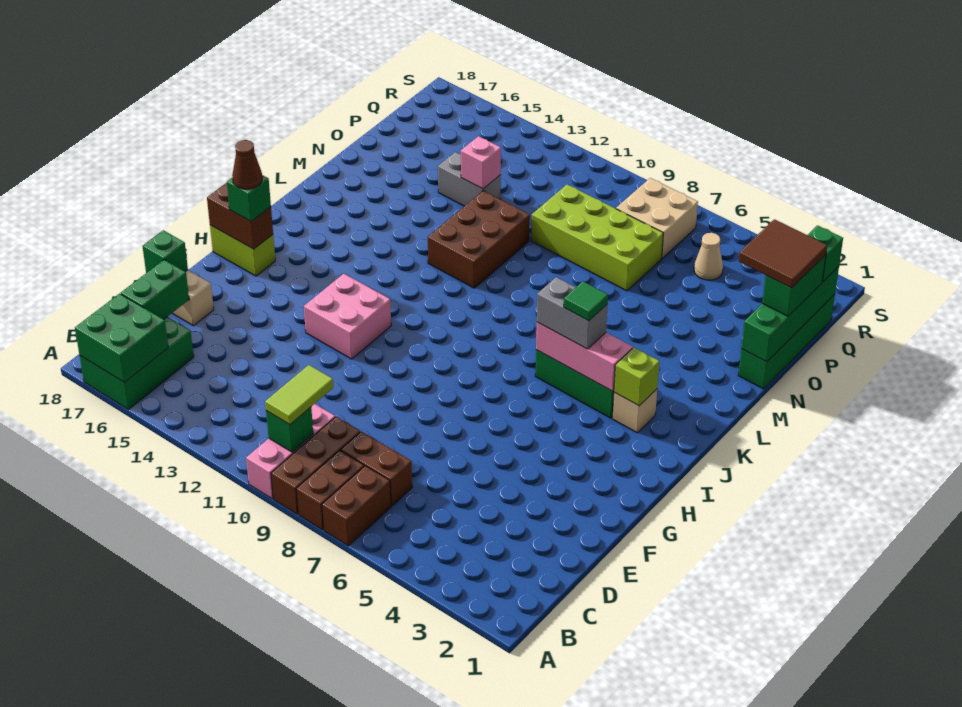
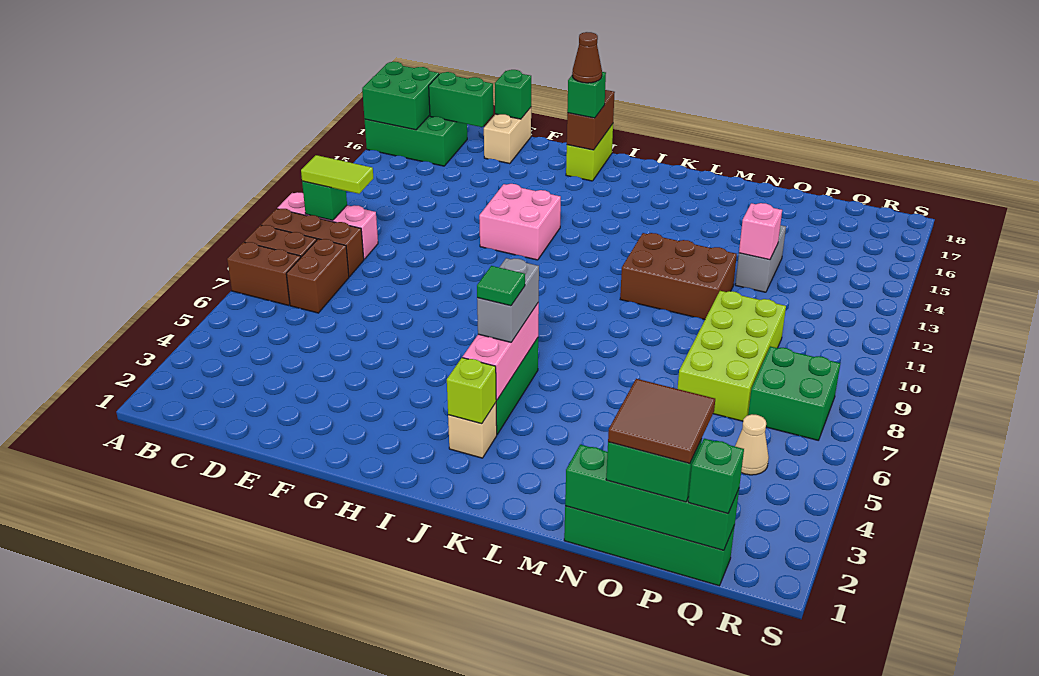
tan 2x2 brick [616,178,698,258] -> green 2x2 brick [748,346,840,440]

